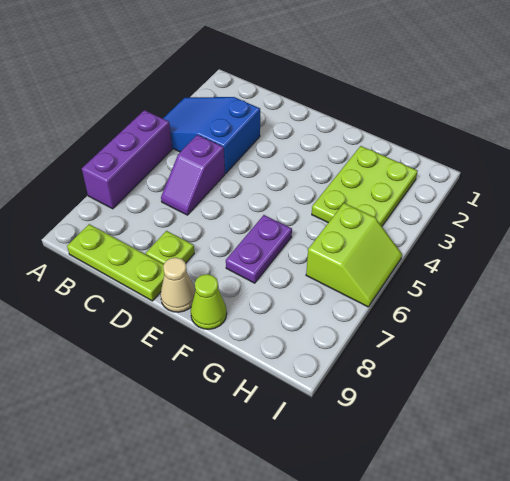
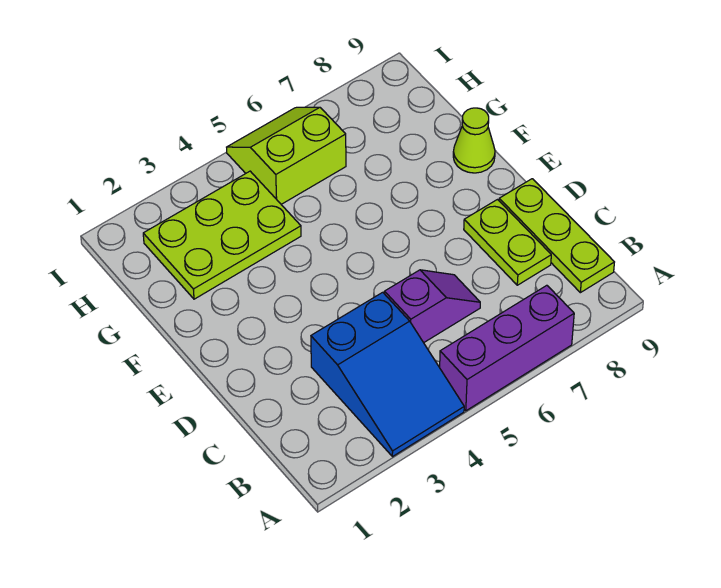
lime 1x1 plate [146,231,194,264] -> lime 1x2 plate [464,200,551,285]
tan 1x1 cone [160,257,195,312] -> none
purple 1x2 plate [226,215,292,283] -> none

